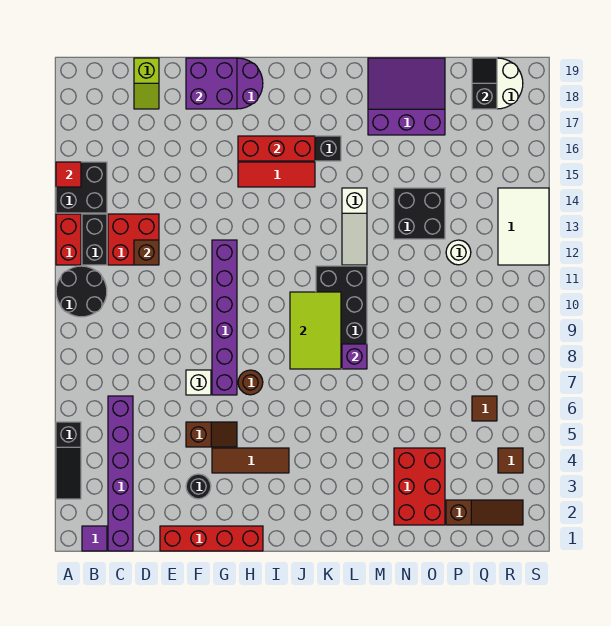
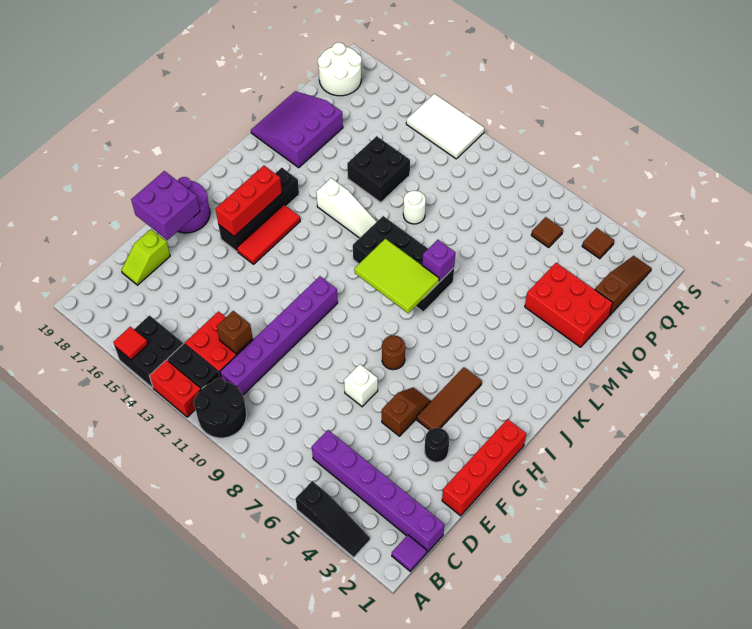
lime 1x2 slope [134,58,159,109] -> lime 1x2 slope turned to [122,229,170,285]
purple 1x6 brick [212,240,237,395] -> purple 1x6 brick turned to [220,276,338,395]
white 1x1 round brick [446,240,471,265] -> white 1x1 round brick moved to [403,191,426,224]
black 1x2 slope [472,58,497,109] -> none

